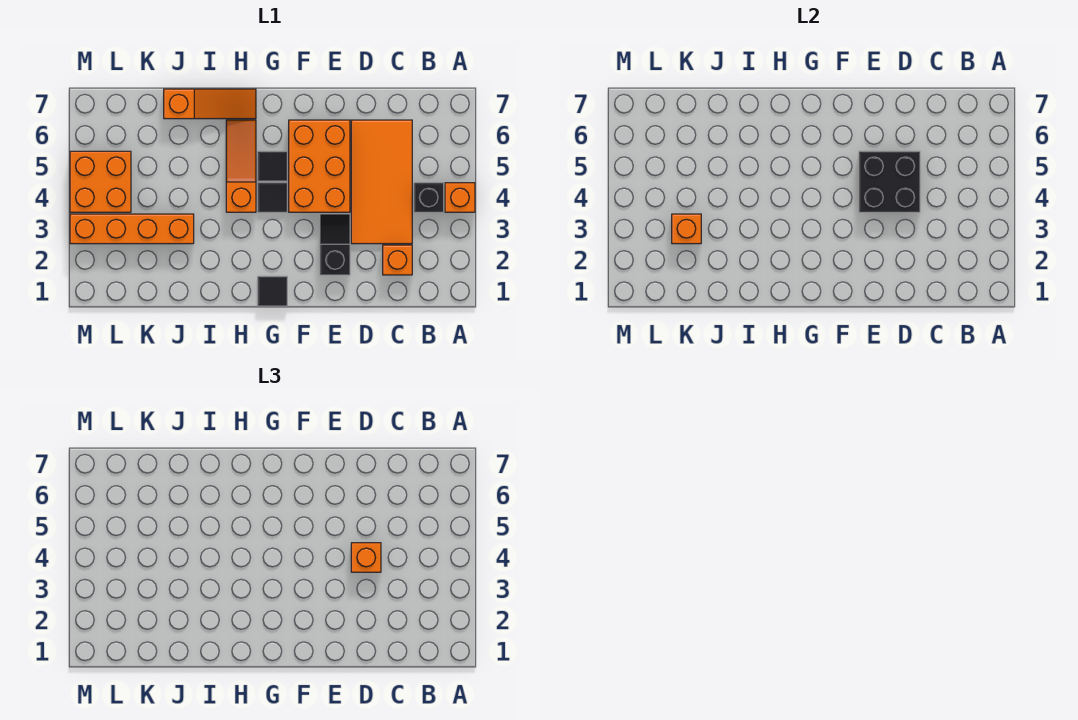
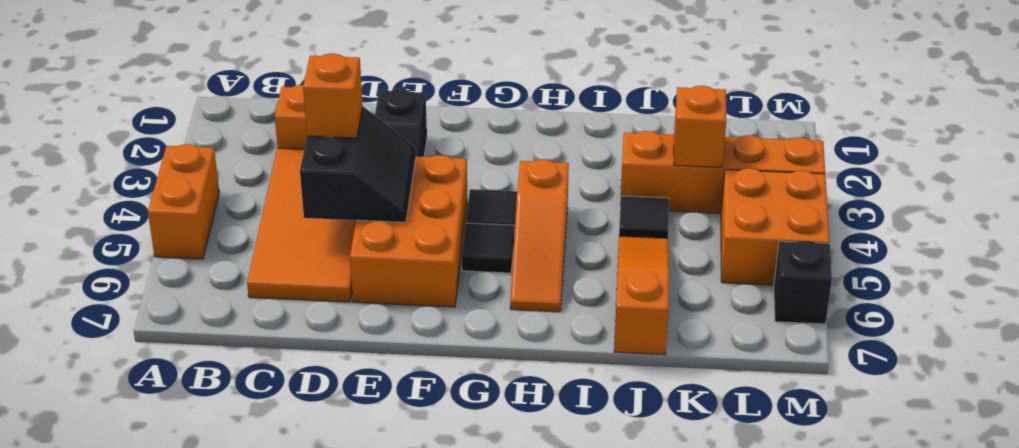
orange 1x1 brick [445,183,475,212] -> orange 1x2 brick [148,144,219,259]
black 1x1 brick [414,183,444,212] -> black 1x1 brick moved to [774,241,832,324]
black 2x2 brick [859,151,920,212] -> black 2x2 slope [300,107,416,223]
black 1x1 tile [258,276,287,306] -> black 1x1 tile moved to [619,196,669,238]
orange 1x3 slope [164,89,256,119] -> orange 1x3 slope turned to [614,236,669,355]

